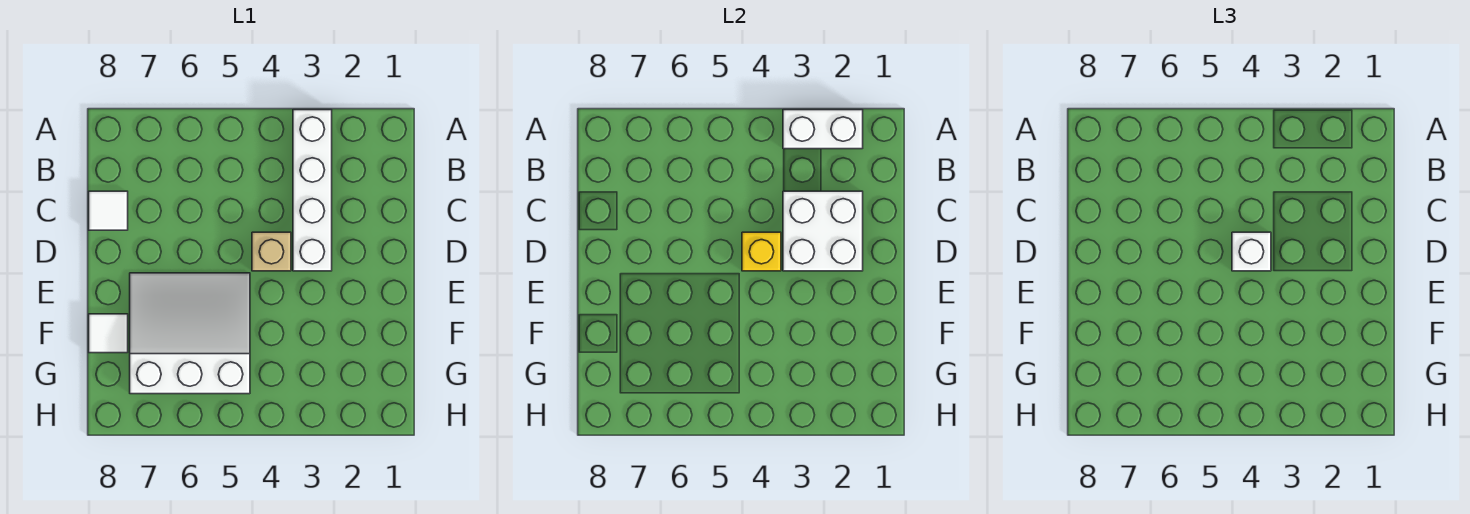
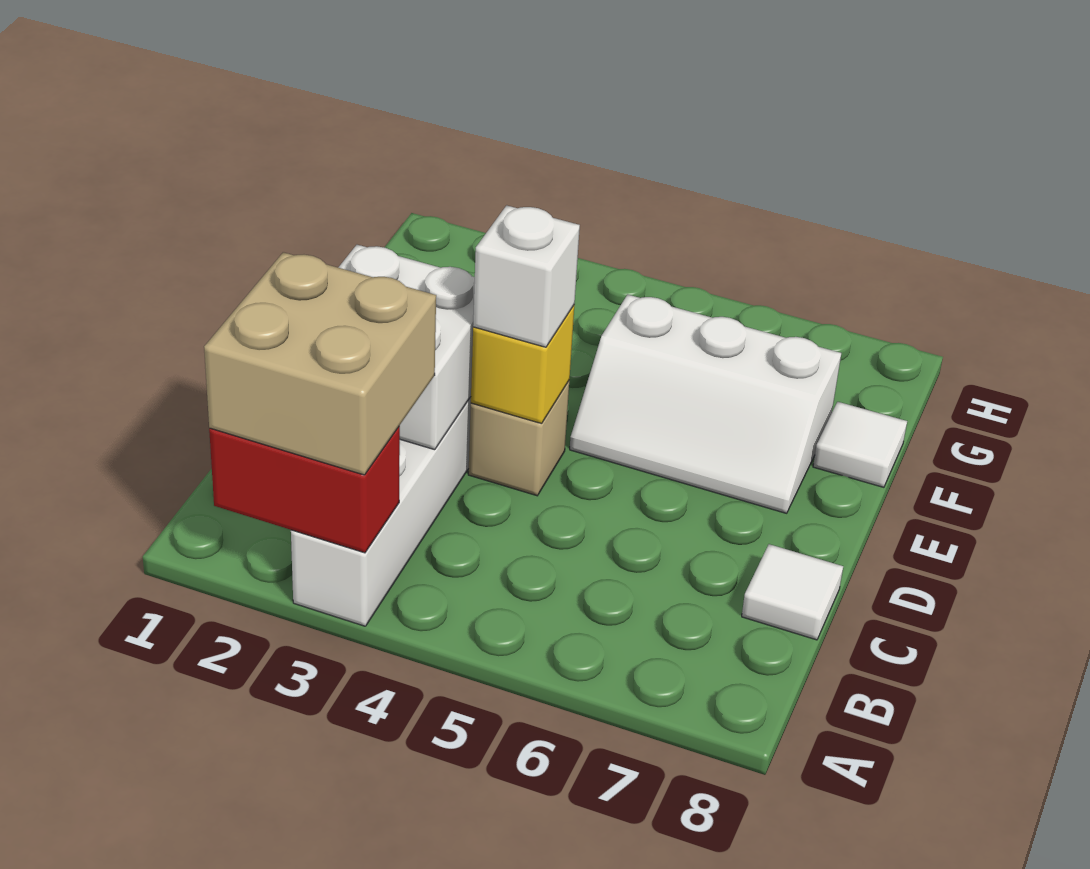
white 1x2 brick [783,110,863,149] -> red 1x2 brick [209,426,400,553]
none -> tan 2x2 brick [204,252,436,475]
white 3x3 slope [130,273,250,394] -> white 2x3 slope [570,294,841,513]

